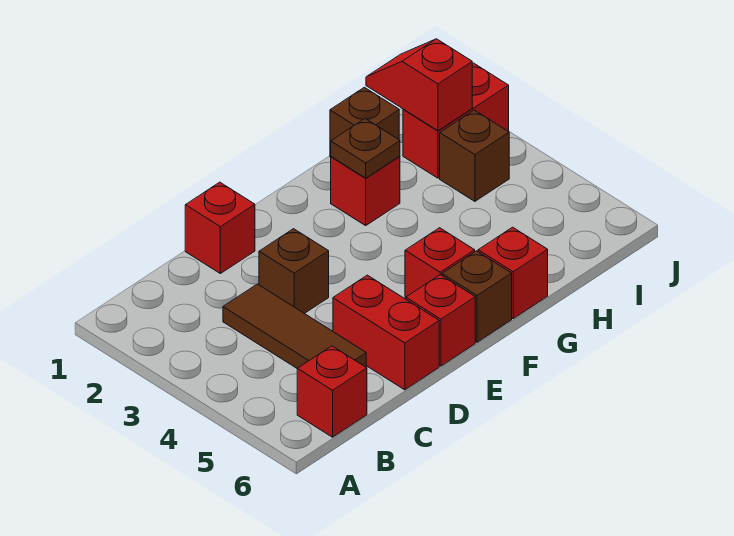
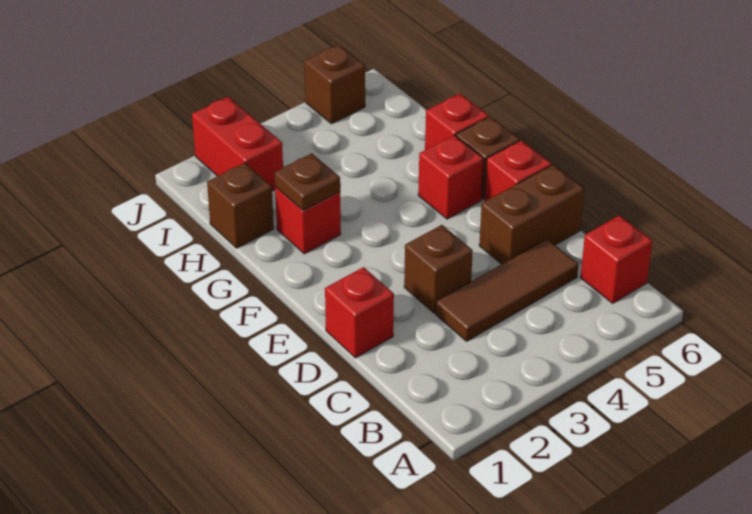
red 1x2 brick [333,275,439,390] -> brown 1x2 brick [479,165,584,264]
red 1x2 slope [366,39,472,131] -> none
brown 1x1 brick [440,110,509,201] -> brown 1x1 brick moved to [304,44,365,124]

